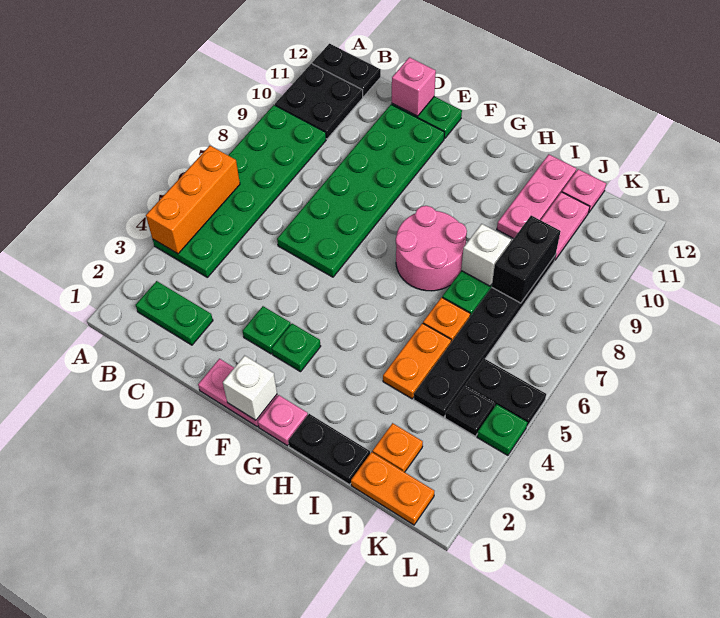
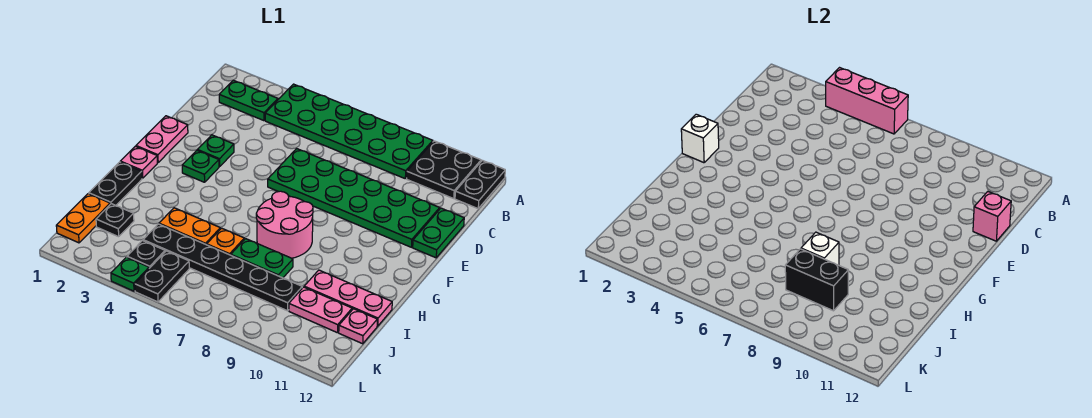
orange 1x3 brick [146,146,240,254] -> pink 1x3 brick [826,68,908,134]
green 1x2 plate [136,281,213,345] -> green 1x2 plate turned to [219,80,278,121]
orange 1x1 plate [372,423,423,472] -> black 1x1 plate [96,204,134,237]

